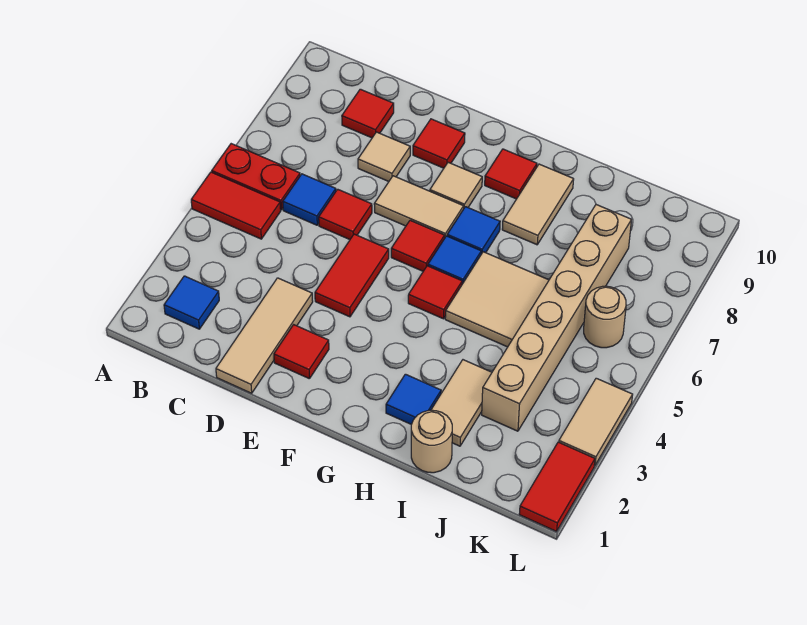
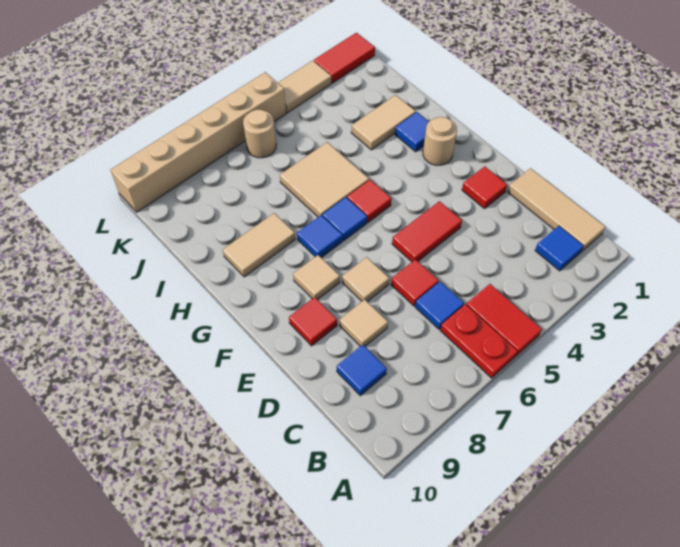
red 1x1 tile [342,89,394,138] -> blue 1x1 tile [337,345,387,396]
tan 1x3 tile [216,278,313,393] -> tan 1x3 tile turned to [508,168,605,252]
tan 1x2 tile [374,176,464,237] -> tan 1x1 tile [342,257,389,302]
red 1x1 tile [391,220,445,271] -> none
red 1x1 tile [485,149,537,199] -> none
tan 1x1 round brick [411,410,452,473] -> tan 1x1 round brick moved to [423,117,457,165]
tan 1x6 brick [482,205,631,431] -> tan 1x6 brick moved to [111,72,286,212]

